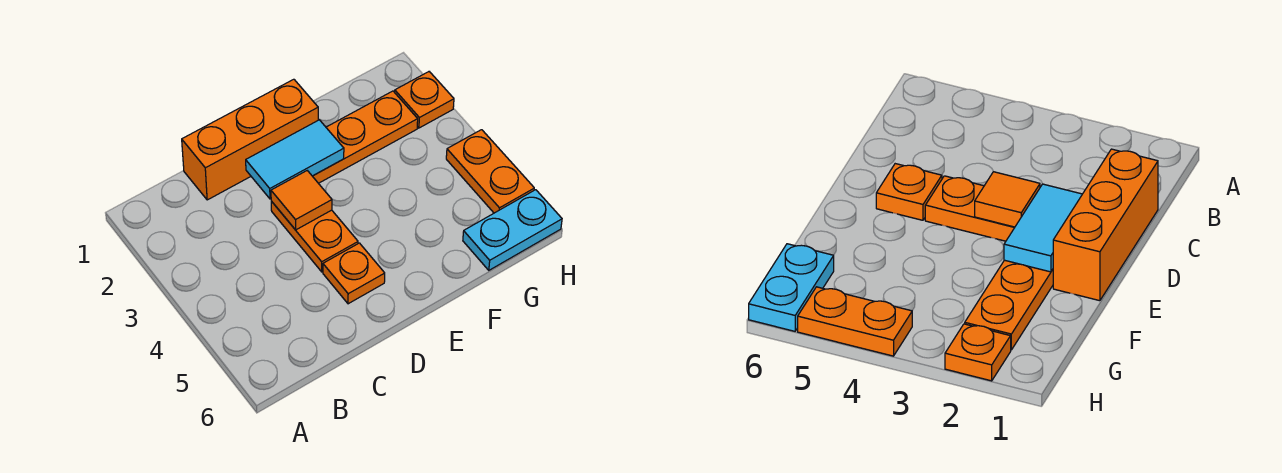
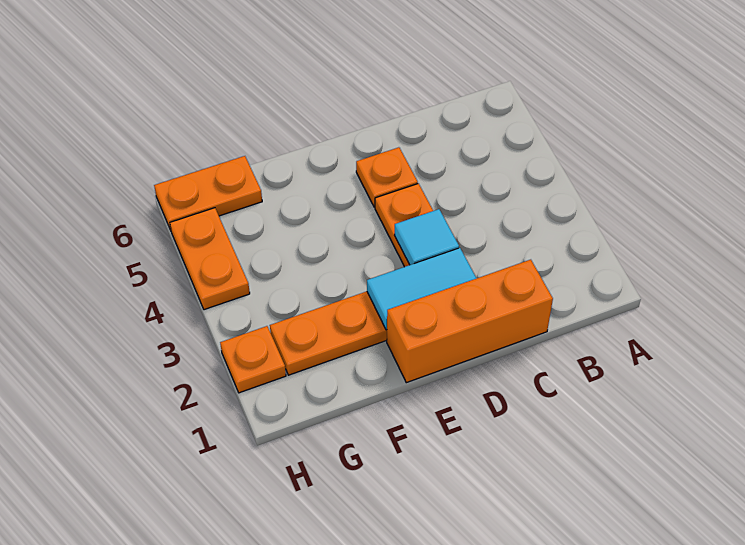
orange 1x1 tile [271,171,332,230] -> cyan 1x1 tile [394,209,459,265]
cyan 1x2 plate [463,190,562,270] -> orange 1x2 plate [154,156,262,230]

